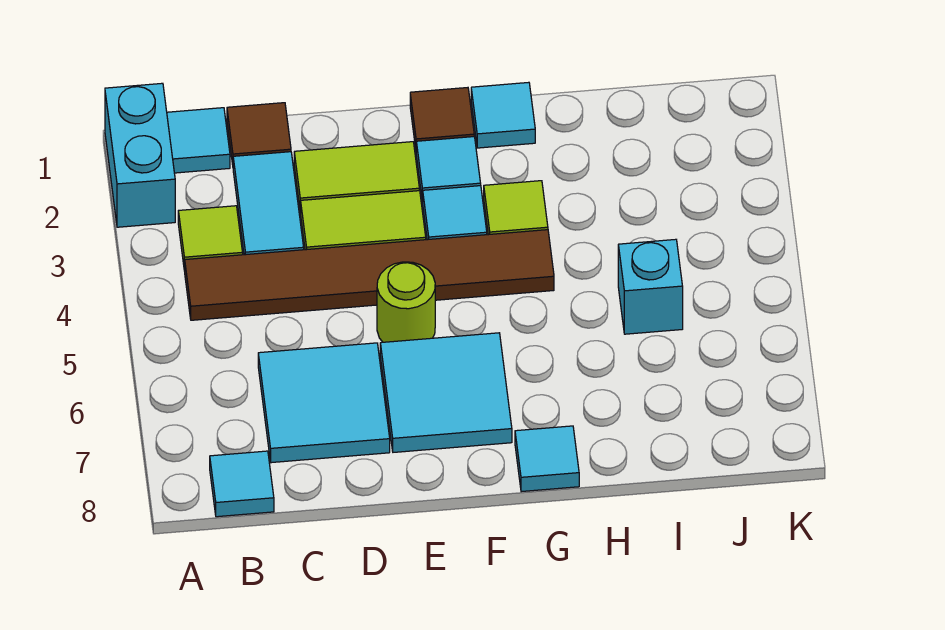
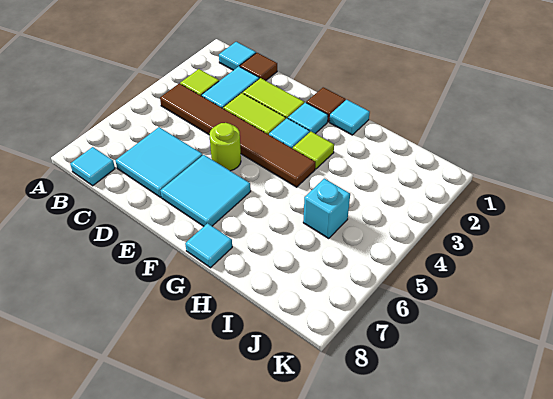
cyan 1x2 brick [105,83,175,227] -> none

